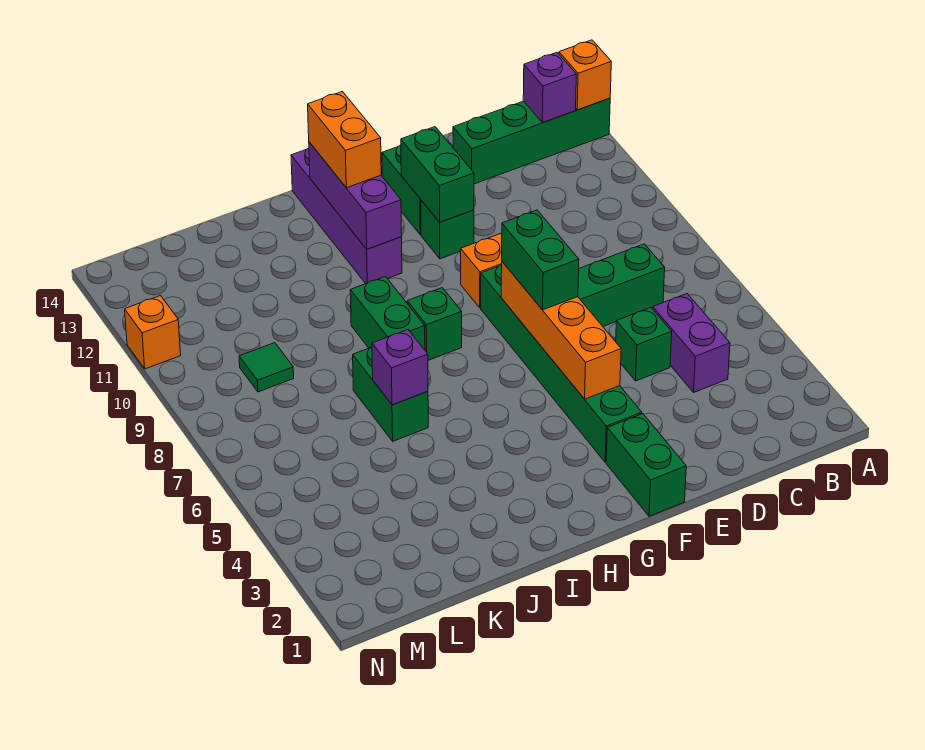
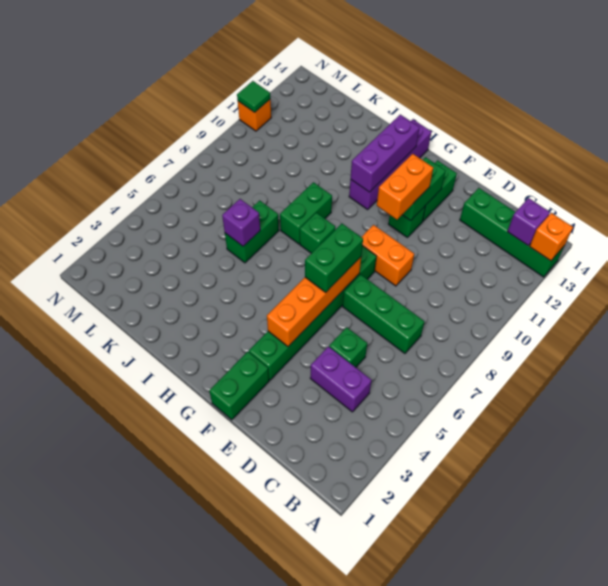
purple 1x2 brick [653,294,730,392] -> purple 1x2 brick turned to [310,347,372,412]
orange 1x2 brick [308,92,381,188] -> orange 1x2 brick moved to [377,154,433,220]
green 1x1 tile [239,343,294,392] -> green 1x1 tile moved to [237,81,270,112]

